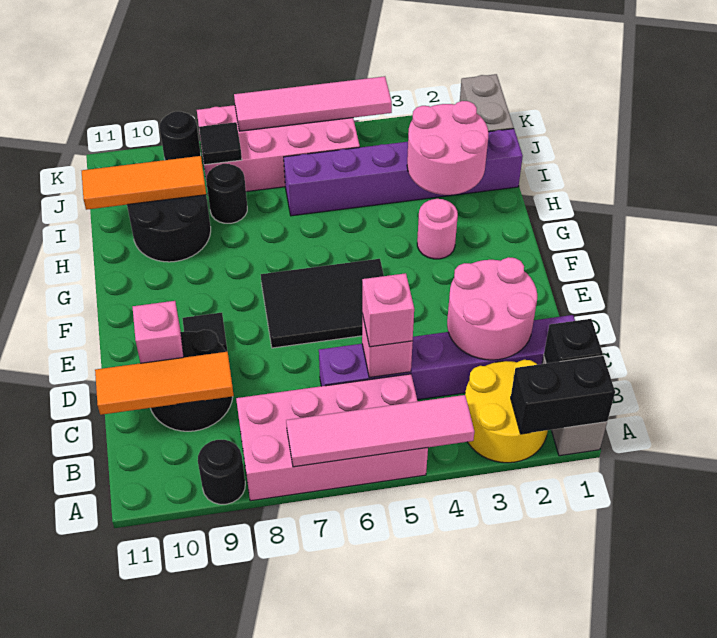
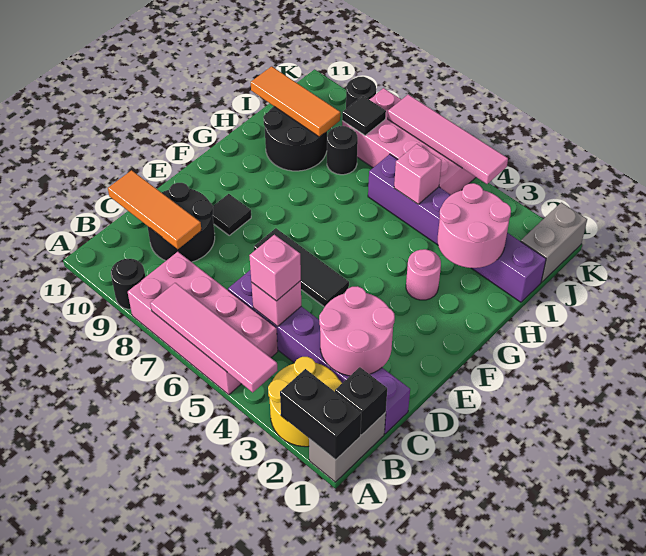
pink 1x1 brick [133,301,184,363] -> pink 1x1 brick moved to [394,144,442,204]
black 2x3 tile [261,259,384,348] -> black 1x3 tile [254,228,349,307]

